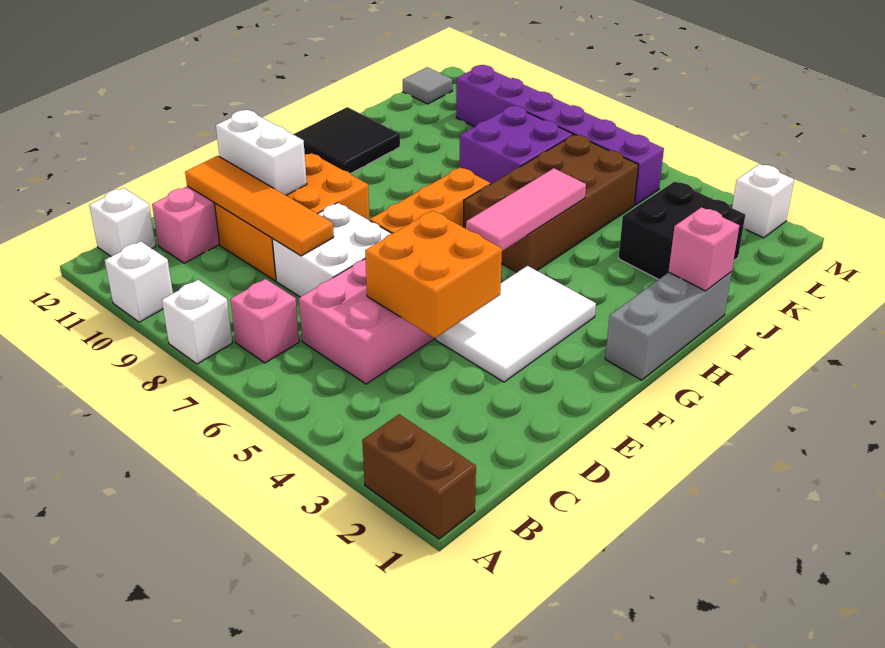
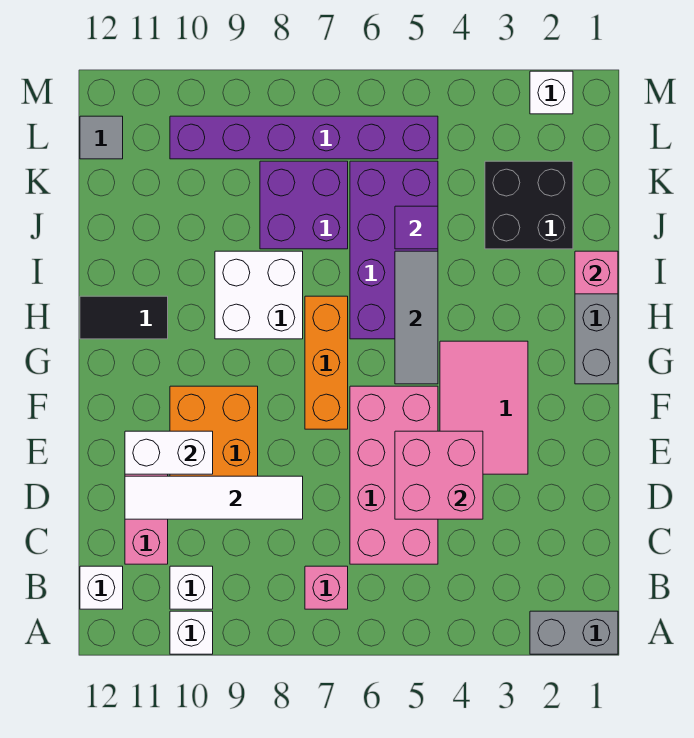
brown 1x2 brick [362,414,476,539] -> grey 1x2 brick [530,611,618,654]
white 1x1 brick [162,280,233,364] -> white 1x1 brick moved to [170,566,213,609]
orange 2x2 brick [365,211,502,338] -> pink 2x2 brick [395,431,483,519]
white 2x2 brick [272,203,392,297] -> white 2x2 brick moved to [215,251,303,339]
orange 1x4 tile [185,156,334,256] -> white 1x4 tile [125,476,303,519]
white 2x3 tile [436,266,596,382] -> pink 2x3 tile [440,341,528,474]
pink 1x3 tile [466,168,586,251] -> grey 1x3 tile [395,251,438,384]
brown 2x4 brick [464,135,638,272] -> purple 2x4 brick [350,161,438,339]
black 2x2 tile [293,107,400,174] -> black 1x2 tile [80,296,168,339]
none -> purple 1x1 tile [395,206,438,249]

